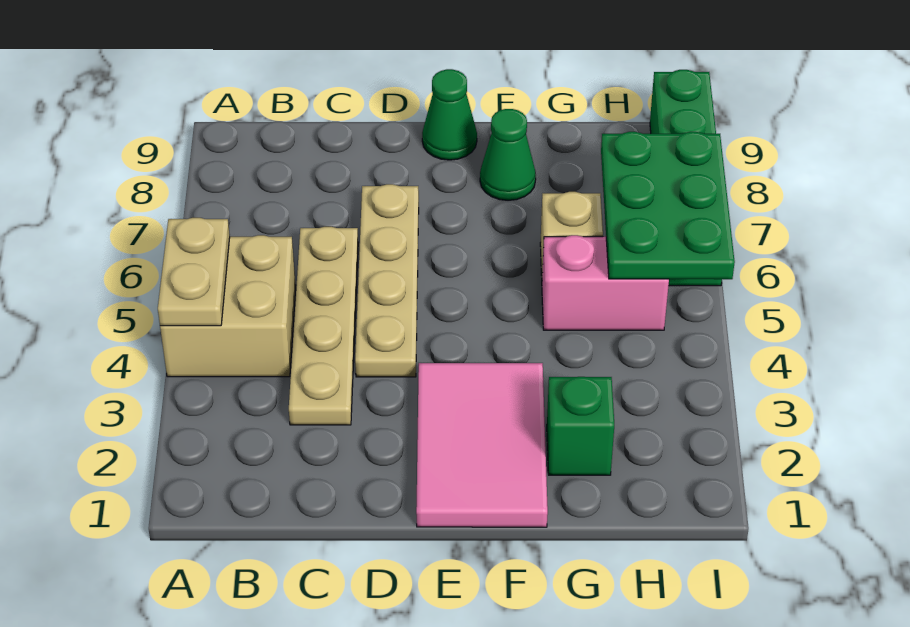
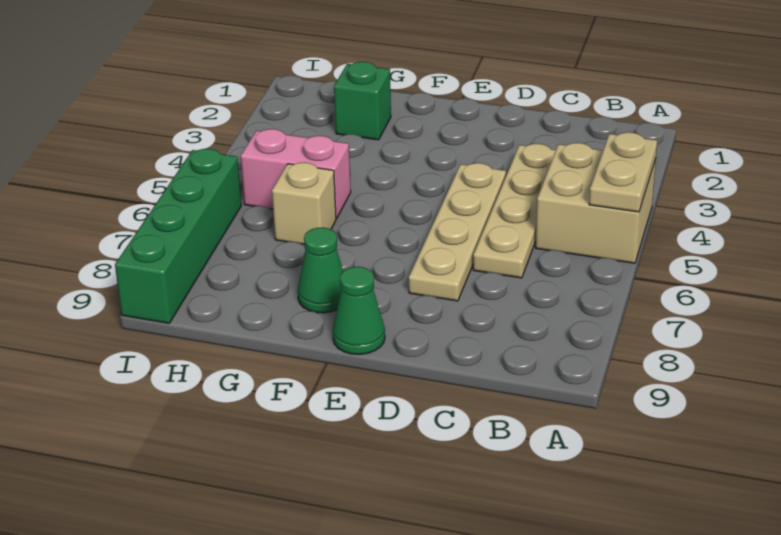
pink 2x3 tile [416,363,548,527] -> none
green 2x3 plate [601,132,735,279] -> none

